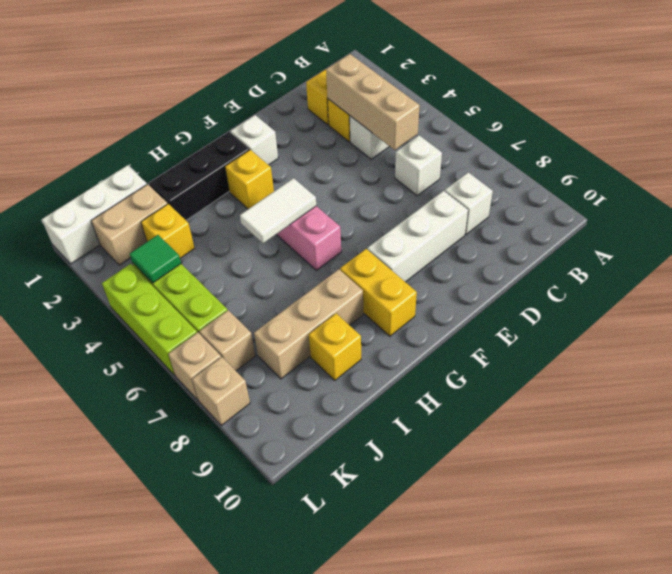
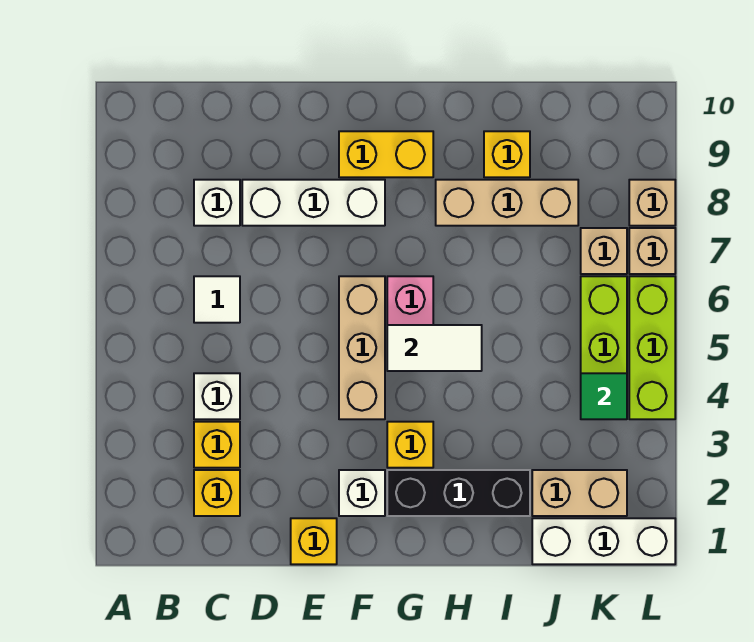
tan 1x3 brick [326,54,420,150] -> tan 1x3 brick moved to [339,276,385,419]
white 1x1 brick [395,135,442,196] -> white 1x1 tile [194,276,240,323]
yellow 1x2 brick [340,249,417,336] -> yellow 1x2 brick turned to [339,131,433,177]
yellow 1x1 brick [141,204,195,258] -> yellow 1x1 brick moved to [291,518,337,564]

